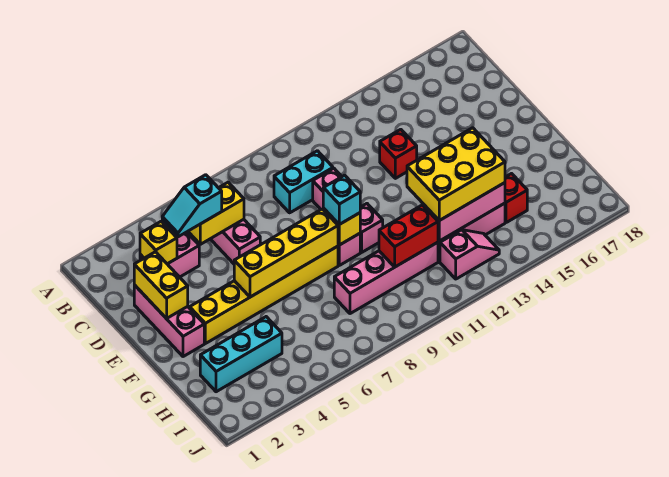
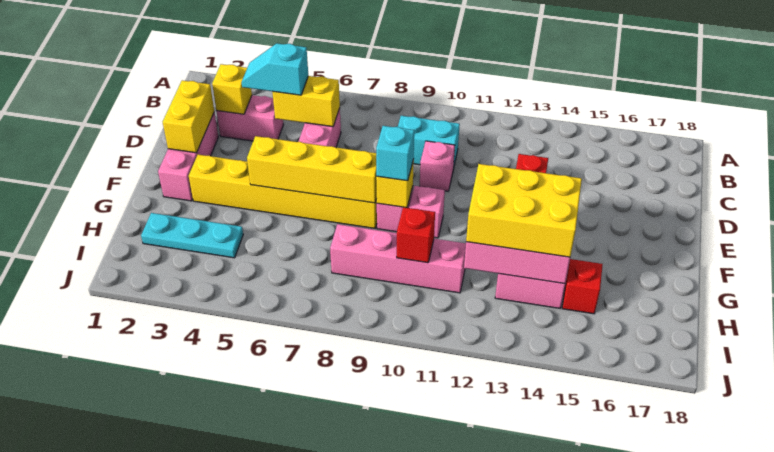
cyan 1x3 brick [200,317,282,392] -> cyan 1x3 plate [141,213,243,258]
red 1x2 brick [379,205,438,267] -> red 1x1 brick [397,207,435,263]
pink 1x2 slope [440,230,499,279] -> none

